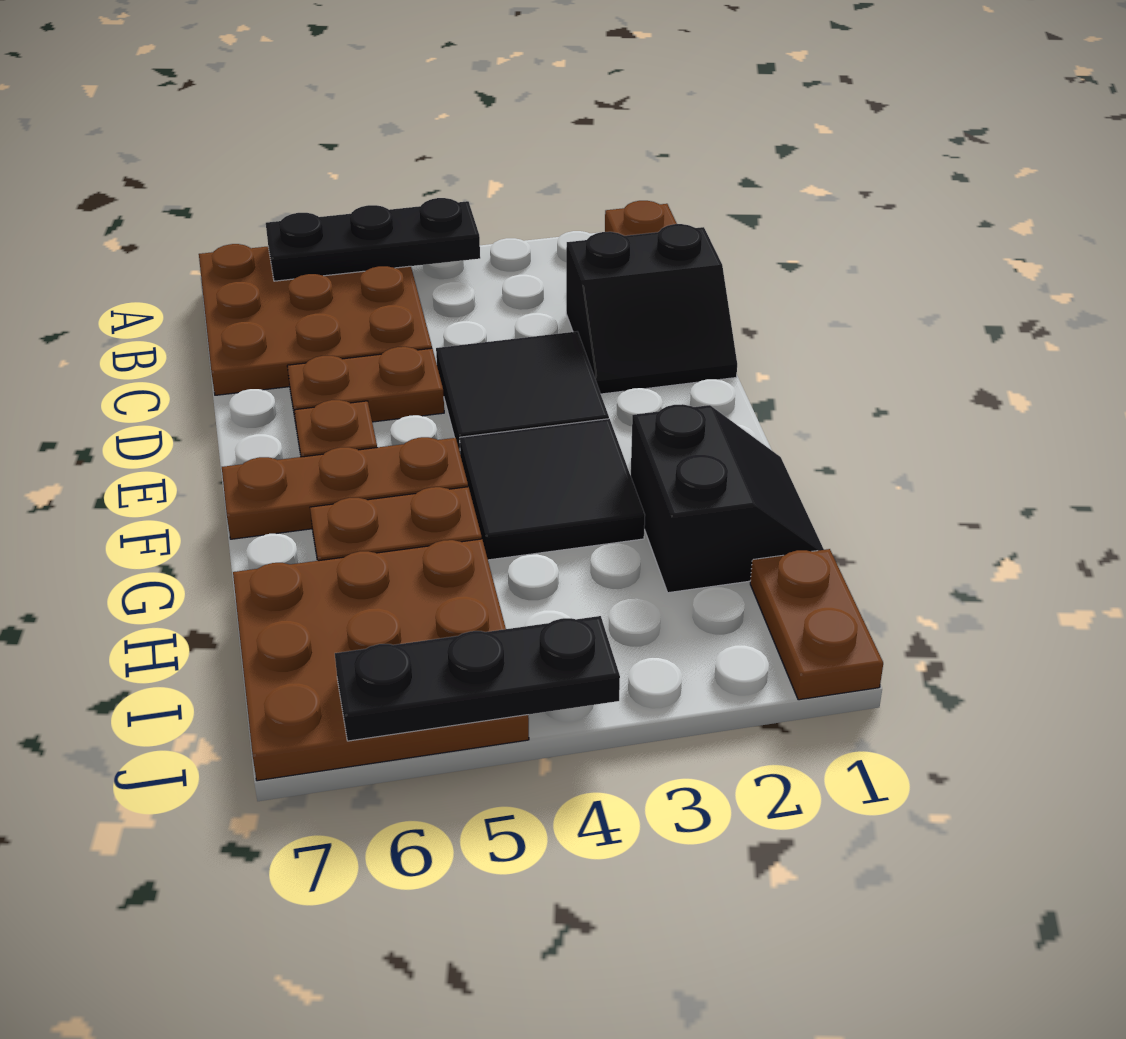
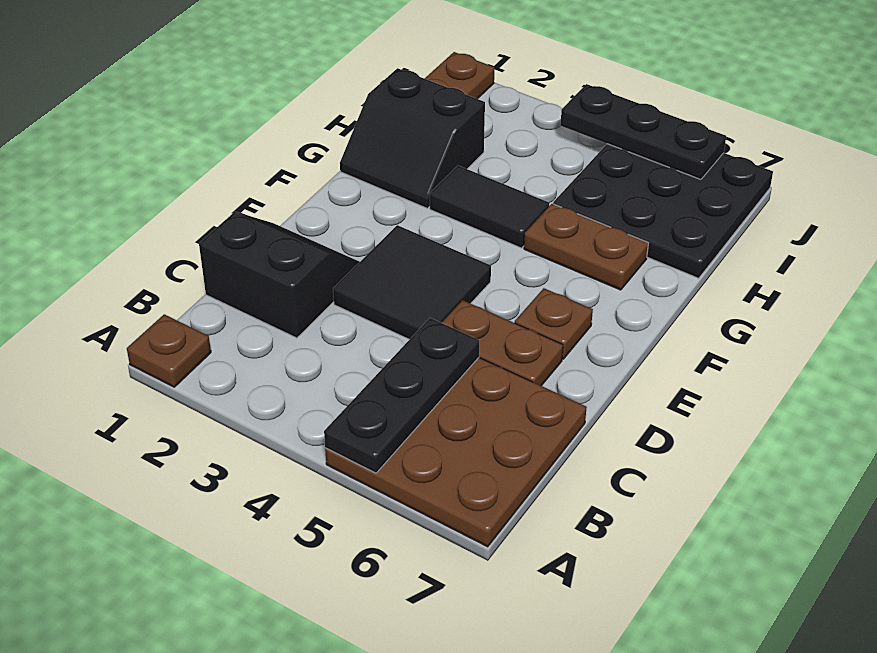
black 1x3 plate [266,198,480,281] -> black 1x3 plate turned to [324,318,479,473]
black 2x2 tile [460,419,645,560] -> black 1x2 tile [430,166,549,248]
brown 1x3 plate [222,437,468,539] -> none
black 2x2 slope [631,404,824,593] -> black 2x2 slope turned to [340,68,485,208]
brown 3x3 plate [233,539,529,781] -> black 3x3 plate [553,144,773,278]

